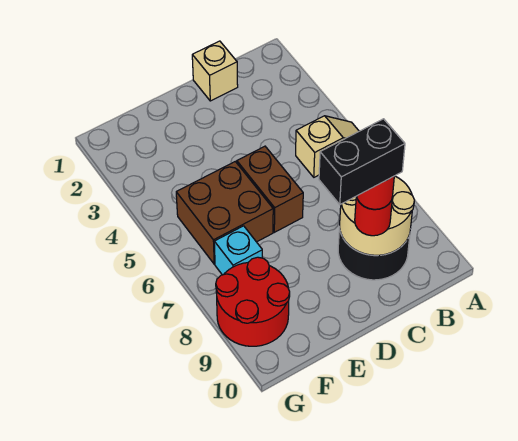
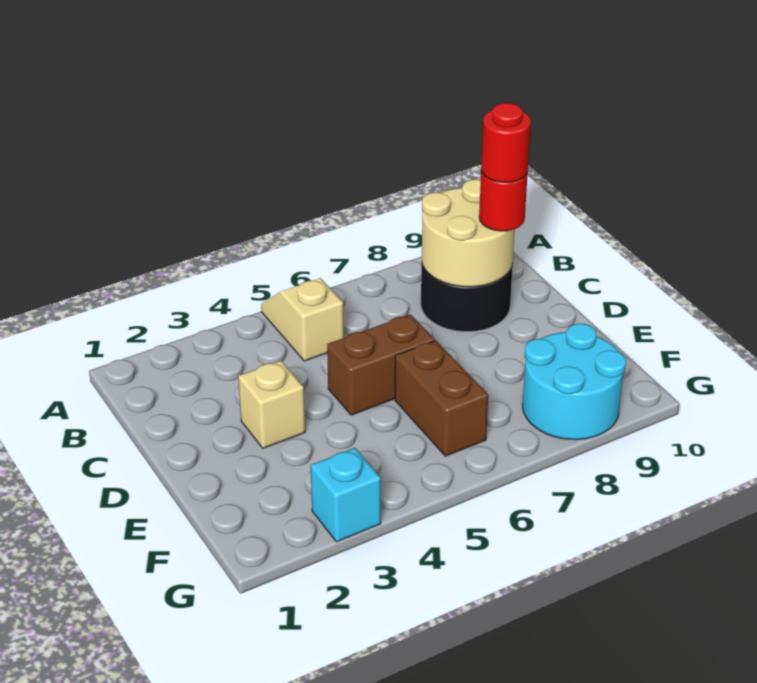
tan 1x1 brick [192,41,238,101] -> tan 1x1 brick moved to [238,361,305,448]
black 1x2 brick [319,119,405,205] -> none
brown 2x2 brick [176,162,273,264] -> brown 1x2 brick [395,341,488,456]
cyan 1x1 brick [214,226,262,275] -> cyan 1x1 brick moved to [311,448,381,542]
red 2x2 round brick [216,257,290,346] -> cyan 2x2 round brick [523,324,626,440]

